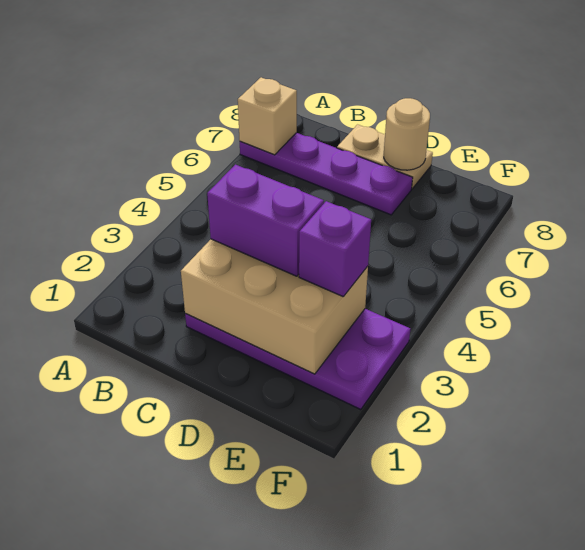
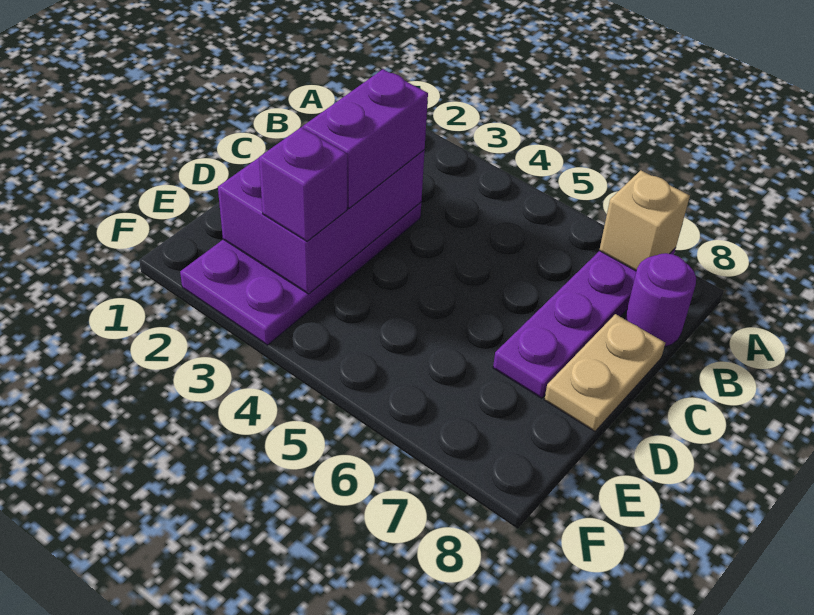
none -> purple 1x1 round brick [625,253,696,347]
tan 2x3 brick [181,239,368,374] -> purple 2x3 brick [218,127,425,294]
tan 1x1 round brick [384,98,430,170] -> none

